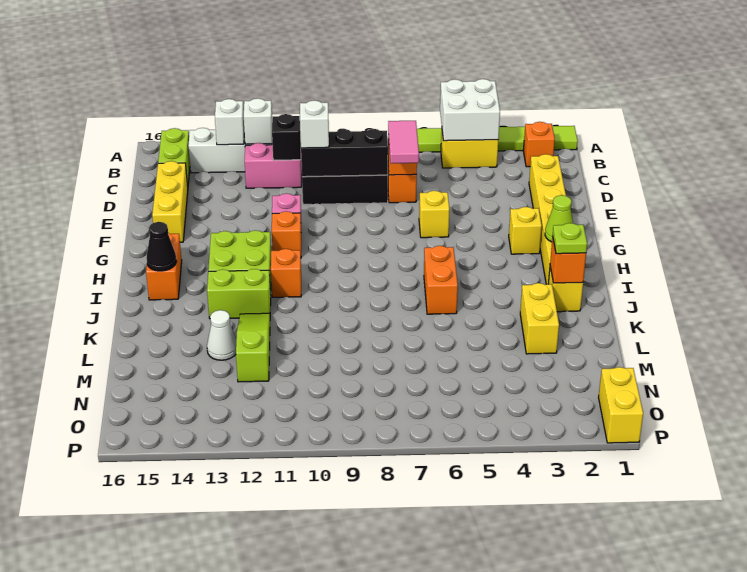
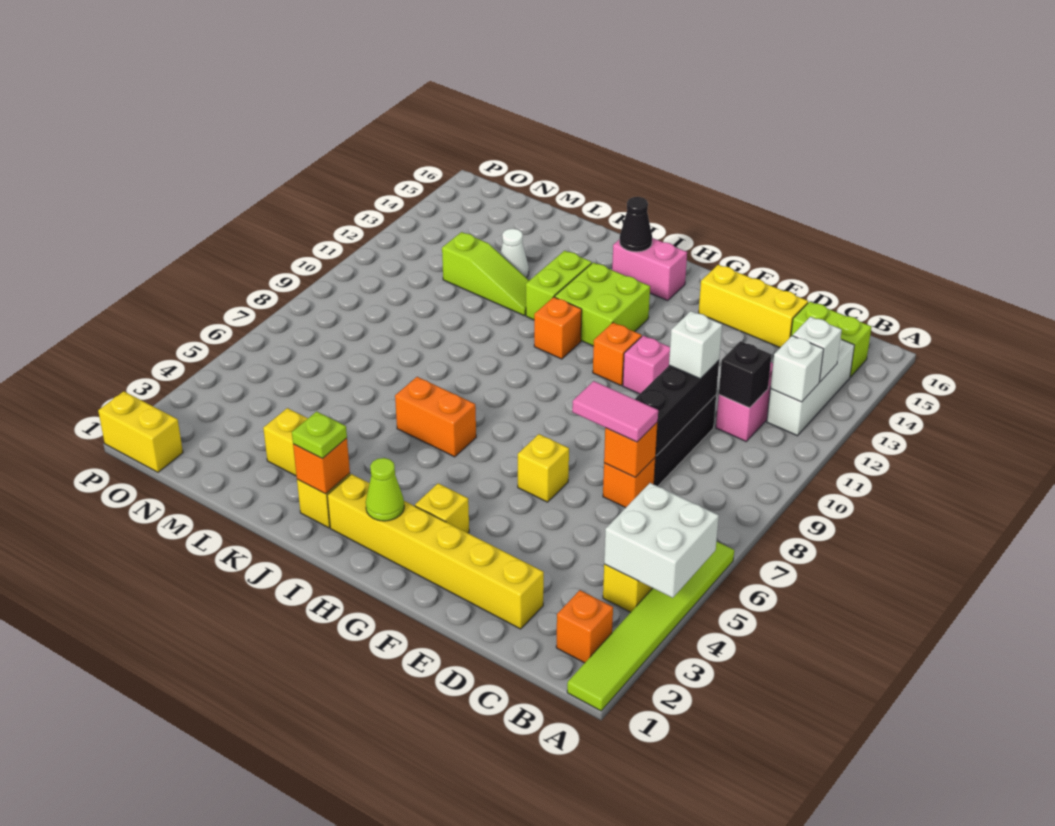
orange 1x2 brick [146,233,182,300] -> pink 1x2 brick [612,238,687,301]

